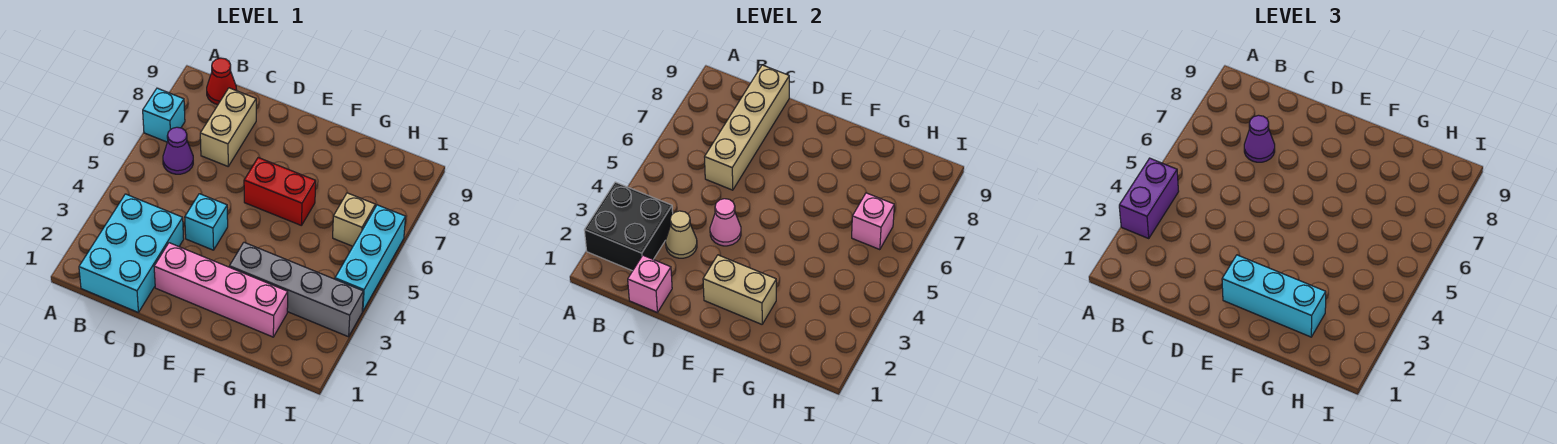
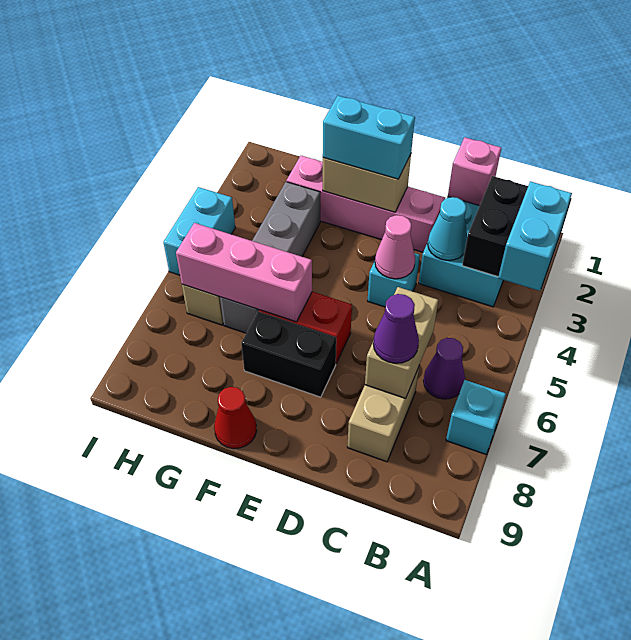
purple 1x2 brick [1119,158,1179,238] -> cyan 1x2 brick [498,181,572,291]
red 1x1 cone [207,58,237,104] -> red 1x1 cone moved to [214,387,257,449]
tan 1x1 cone [666,211,697,258] -> cyan 1x1 cone [428,197,467,260]
tan 1x4 brick [705,65,789,190] -> tan 1x2 brick [365,287,438,399]
cyan 1x3 brick [1222,255,1326,337] -> cyan 1x2 brick [323,96,415,179]
none -> black 1x2 brick [241,312,336,397]
grey 1x4 brick [229,242,363,337] -> grey 1x4 brick turned to [220,182,320,333]
pink 1x1 brick [852,193,894,250] -> pink 1x3 brick [176,223,312,322]
cyan 1x3 brick [335,205,406,311] -> cyan 1x2 brick [163,187,235,275]

